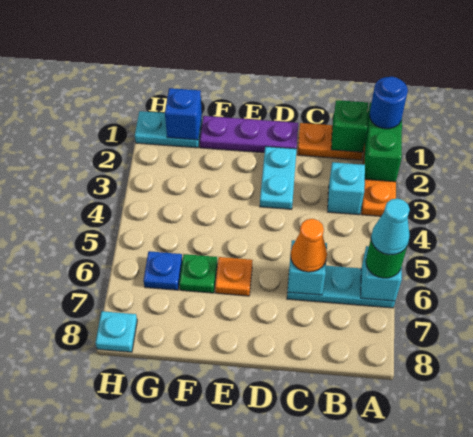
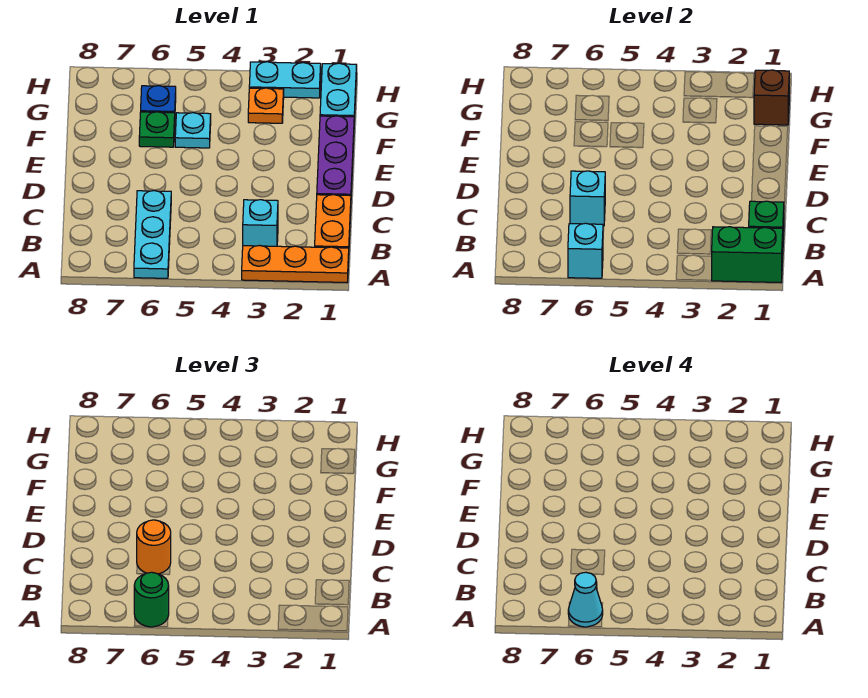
blue 1x1 round brick [369,77,408,129] -> none
orange 1x1 cone [291,219,327,272] -> orange 1x1 round brick [137,520,171,574]
cyan 1x2 plate [260,146,297,209] -> cyan 1x2 plate moved to [249,62,321,98]
orange 1x1 plate [215,257,252,296] -> orange 1x1 plate moved to [248,88,284,123]
blue 1x1 brick [165,88,202,140] -> brown 1x1 brick [754,70,789,125]
cyan 1x1 plate [95,311,137,352] -> cyan 1x1 plate moved to [175,113,211,148]

